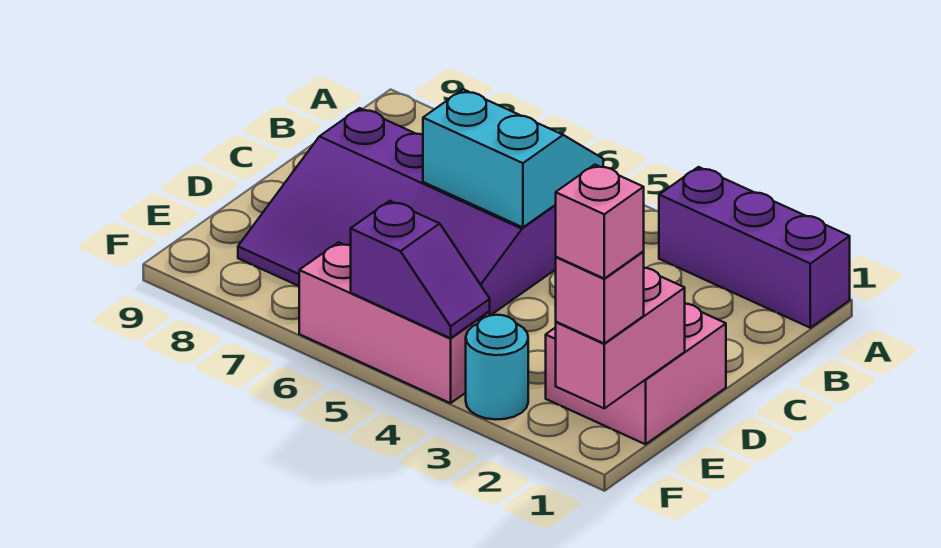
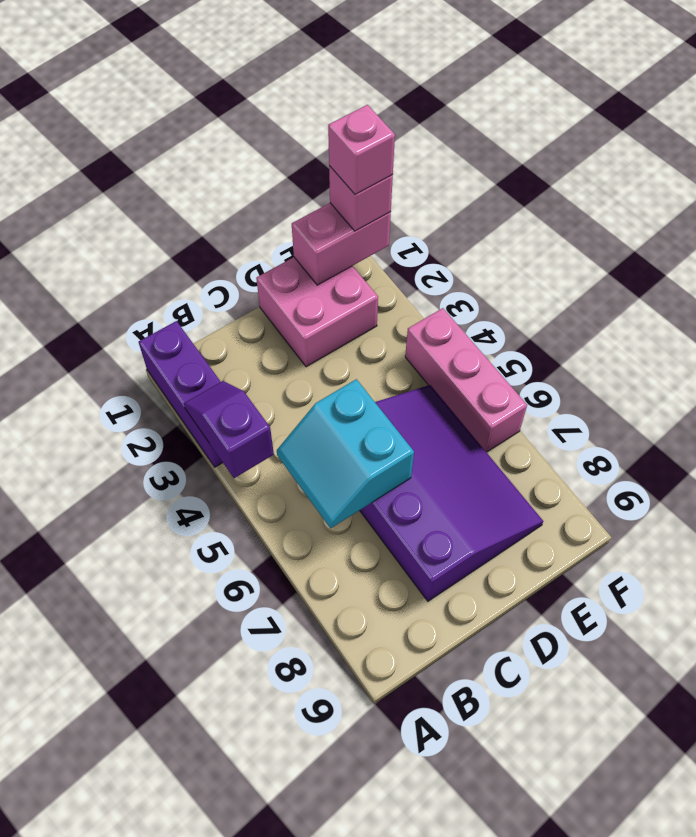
cyan 1x1 round brick [466,315,528,420] -> none
purple 1x2 slope [351,201,490,338] -> purple 1x2 slope moved to [184,381,274,478]

